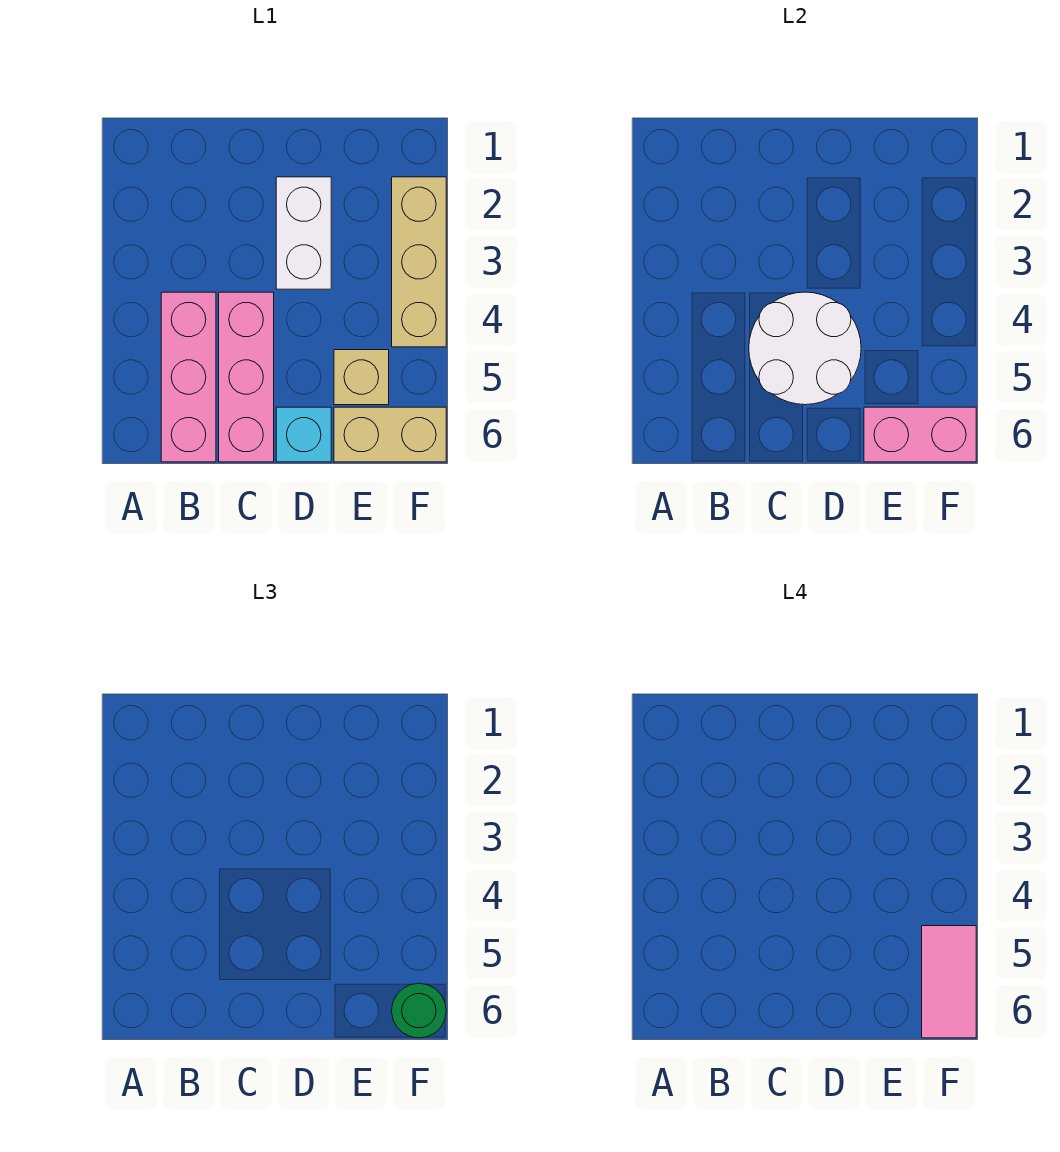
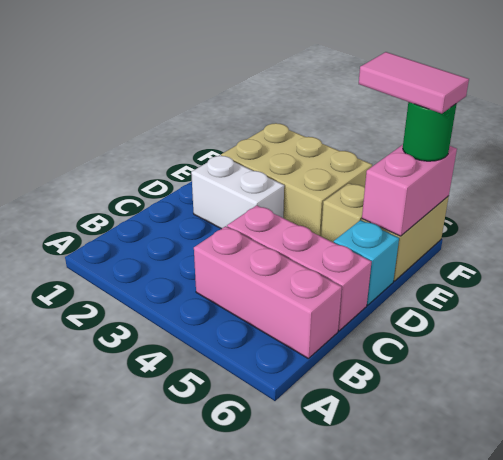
white 2x2 round brick [749,292,861,405] -> none
tan 1x3 brick [392,177,446,347] -> tan 2x3 brick [221,123,372,236]

